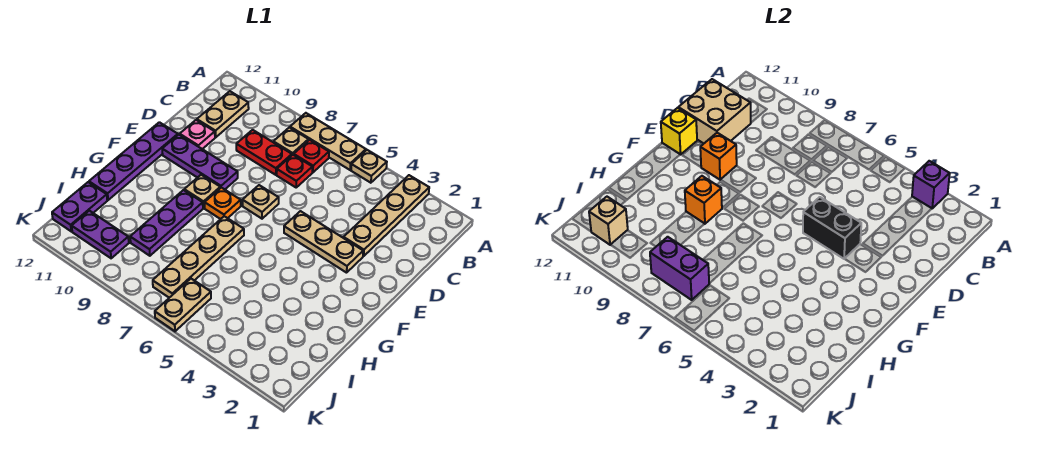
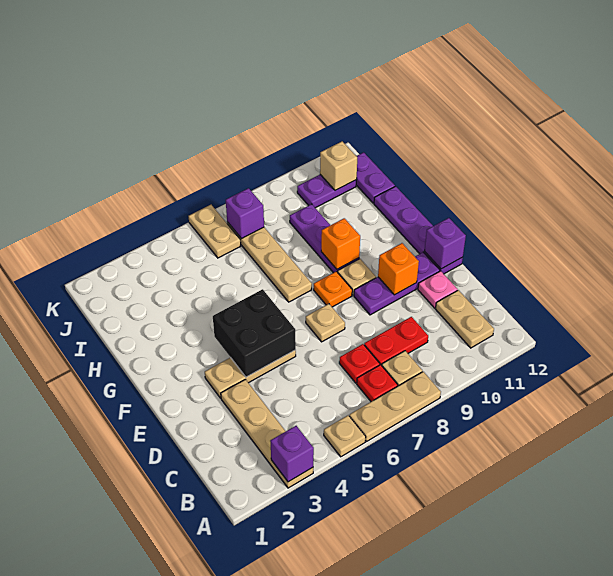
tan 2x2 brick [678,79,751,143] -> none
black 1x2 brick [803,197,861,259] -> black 2x2 brick [213,289,296,377]
yellow 1x1 brick [661,108,697,155] -> purple 1x1 brick [425,218,466,269]
purple 1x2 brick [650,237,709,300] -> purple 1x1 brick [226,188,264,239]

